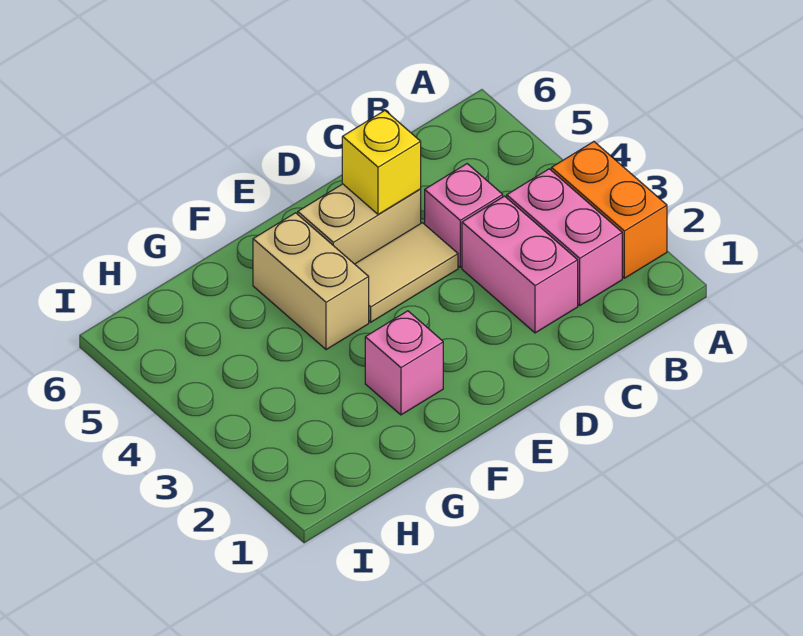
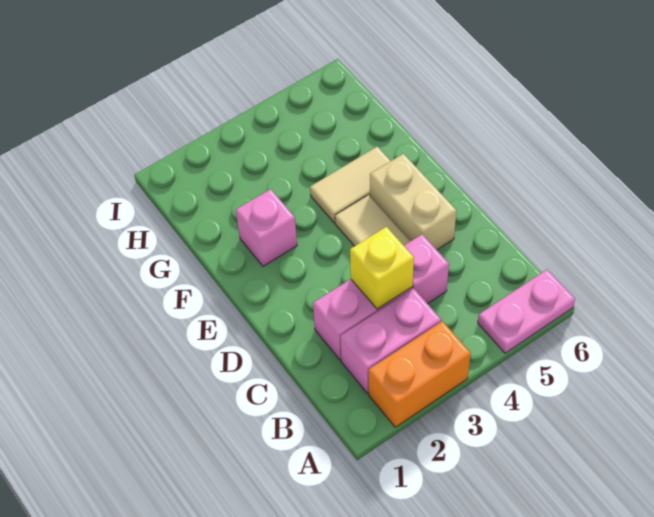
none -> pink 1x2 plate [478,270,575,353]
yellow 1x1 brick [342,111,421,214] -> yellow 1x1 brick moved to [350,227,414,309]
tan 1x2 brick [253,213,369,350] -> tan 1x2 tile [310,147,390,223]

